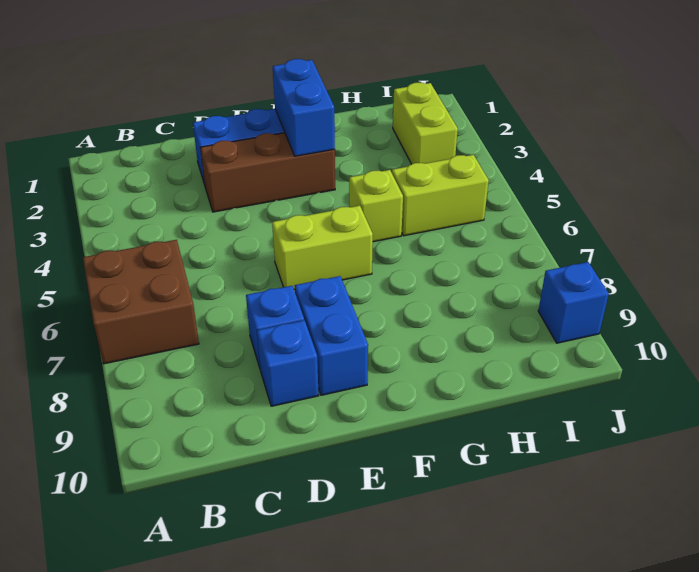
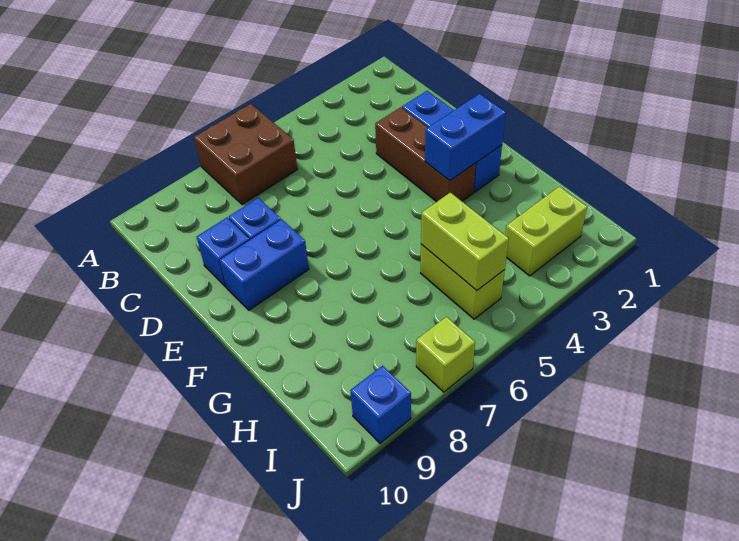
lime 1x2 brick [272,206,373,290] -> lime 1x2 brick moved to [421,192,509,290]
lime 1x1 brick [349,170,403,242] -> lime 1x1 brick moved to [416,317,475,392]

